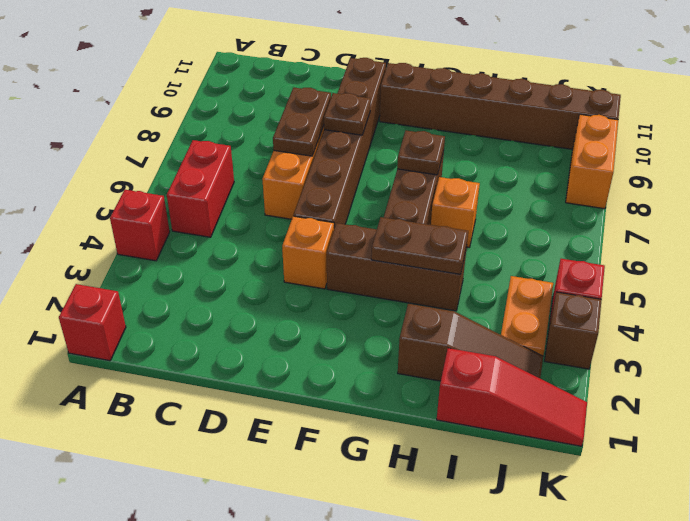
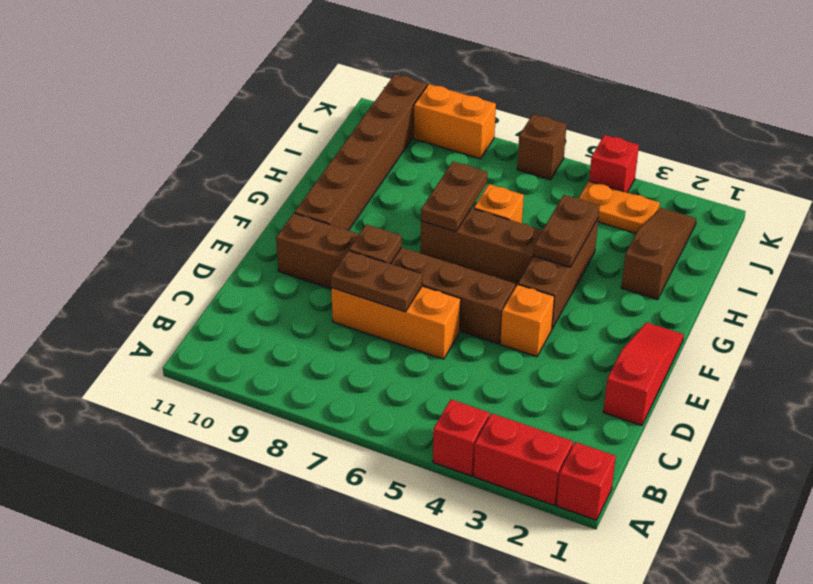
red 1x2 brick [167,140,234,237] -> red 1x2 brick moved to [474,414,573,505]
brown 1x1 plate [397,130,445,175] -> brown 1x2 plate [421,161,487,232]
red 1x3 slope [437,348,587,446] -> red 1x3 slope moved to [603,322,684,426]
brown 1x1 brick [545,292,602,369] -> brown 1x1 brick moved to [517,114,567,180]

